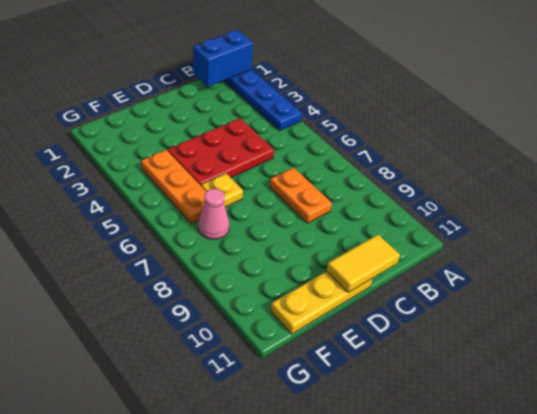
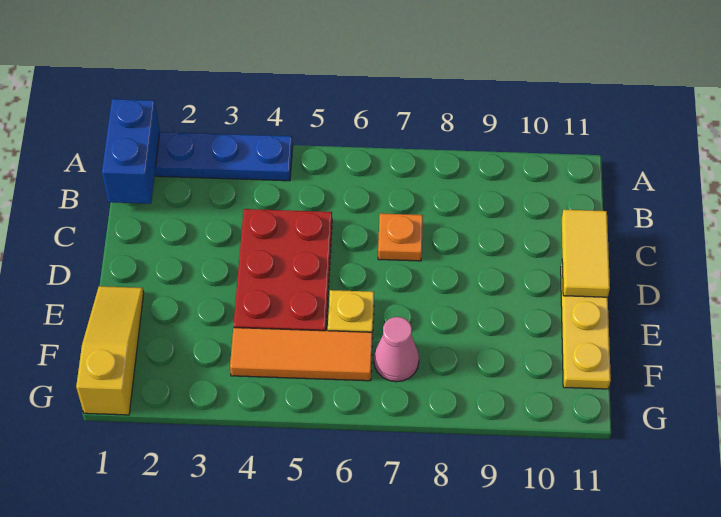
orange 1x2 plate [270,168,332,223] -> orange 1x1 plate [378,213,423,261]
none -> yellow 1x3 slope [76,286,144,415]
orange 1x3 plate [141,150,206,224] -> orange 1x3 tile [230,328,373,381]

